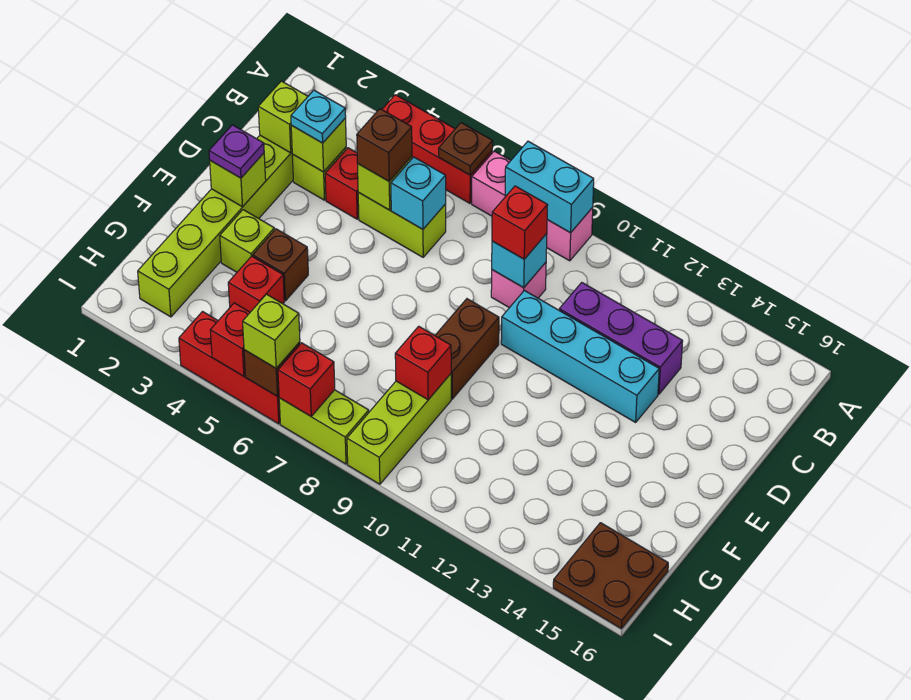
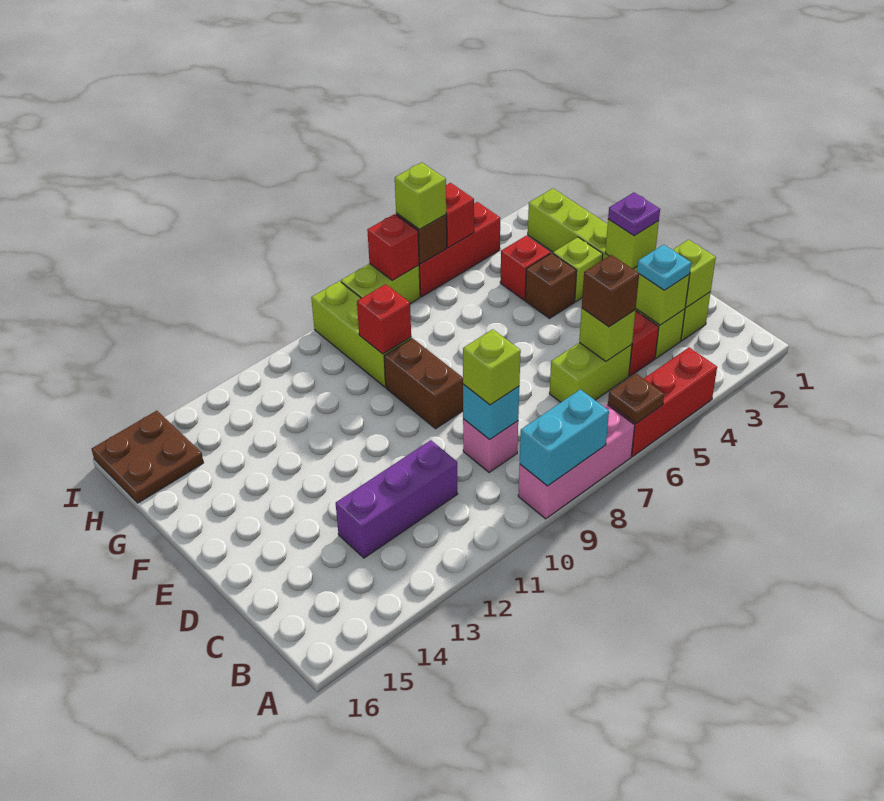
cyan 1x1 brick [391,157,446,229] -> none
red 1x1 brick [492,186,548,259] -> lime 1x1 brick [463,329,521,405]
cyan 1x4 brick [501,291,659,422] -> none

